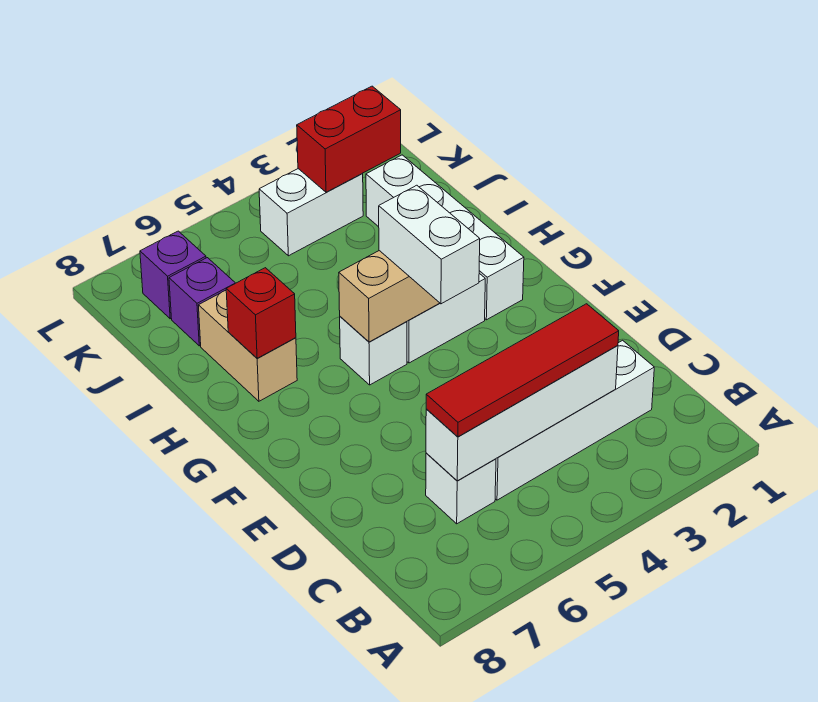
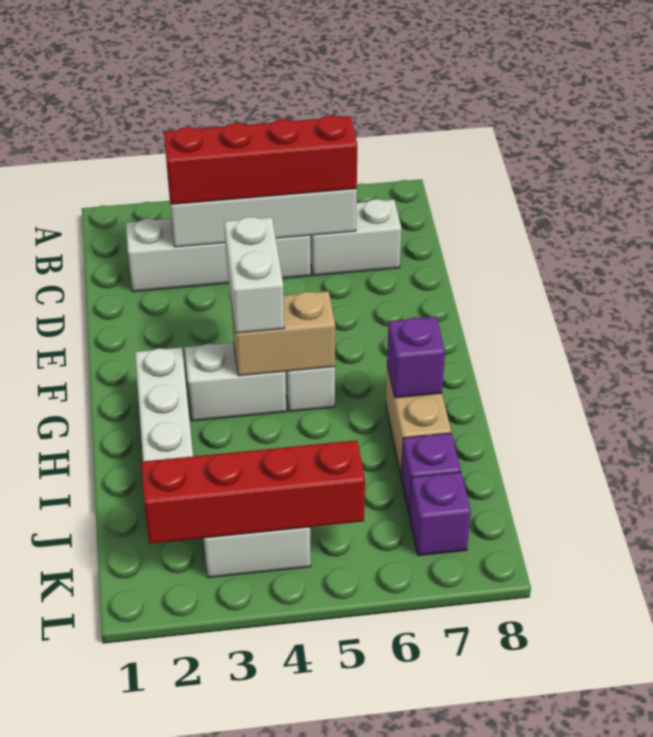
red 1x4 tile [426,304,619,437] -> red 1x4 brick [164,115,357,204]
white 1x1 brick [426,453,496,524] -> white 1x2 brick [310,199,401,276]
red 1x1 brick [226,268,296,358] -> purple 1x1 brick [387,317,445,398]
red 1x2 brick [297,86,401,192] -> red 1x4 brick [141,440,365,544]

